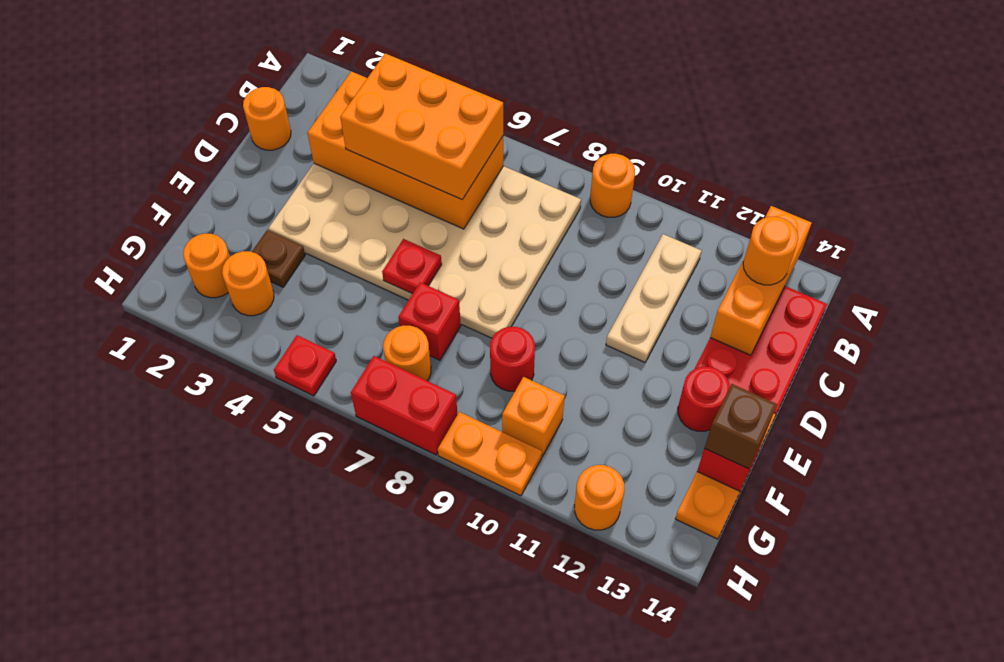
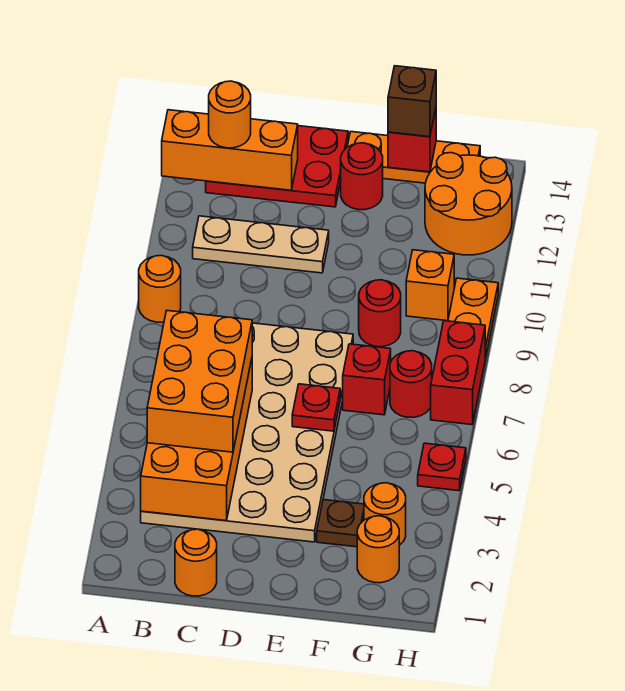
orange 1x1 round brick [383,326,431,381] -> red 1x1 round brick [390,351,432,417]
orange 1x1 round brick [574,465,625,530] -> orange 2x2 round brick [425,153,512,255]

